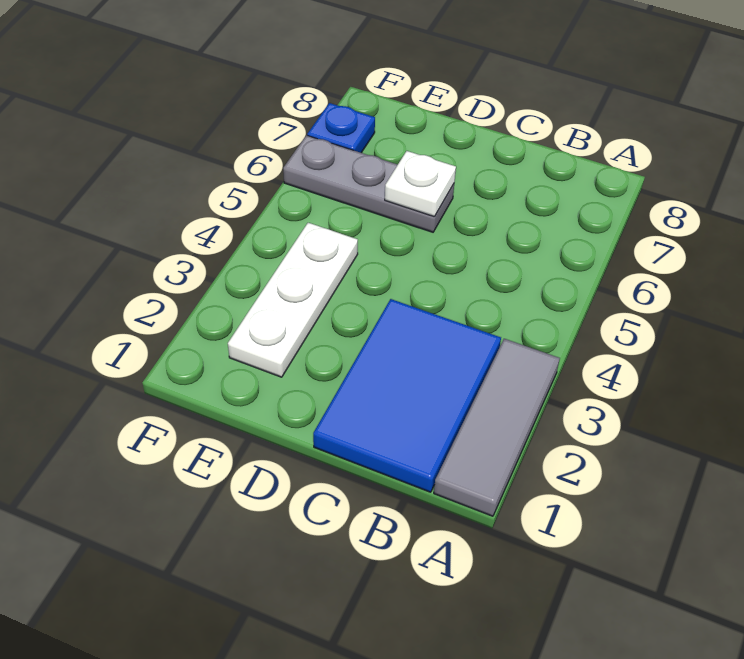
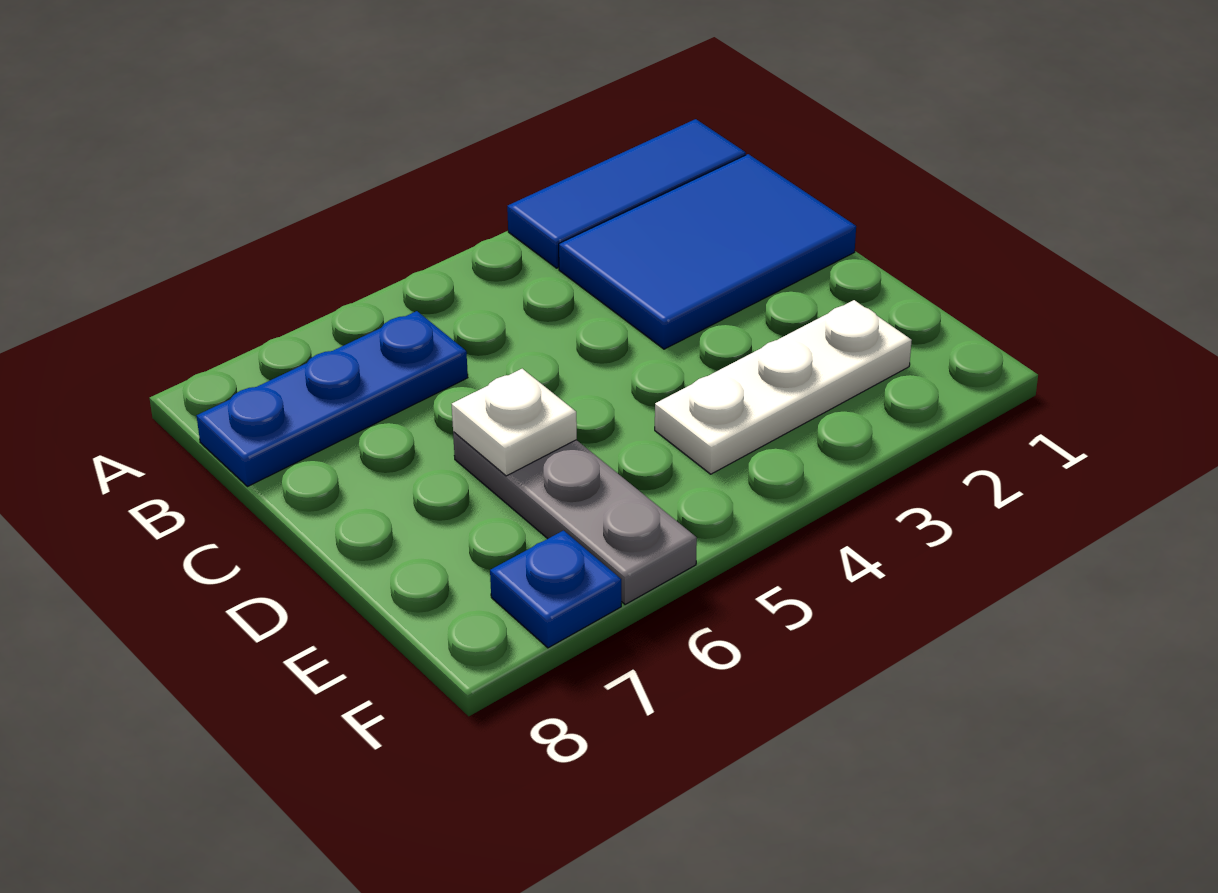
grey 1x3 tile [434,339,560,516] -> blue 1x3 tile [507,119,746,268]
none -> blue 1x3 plate [197,311,468,487]

